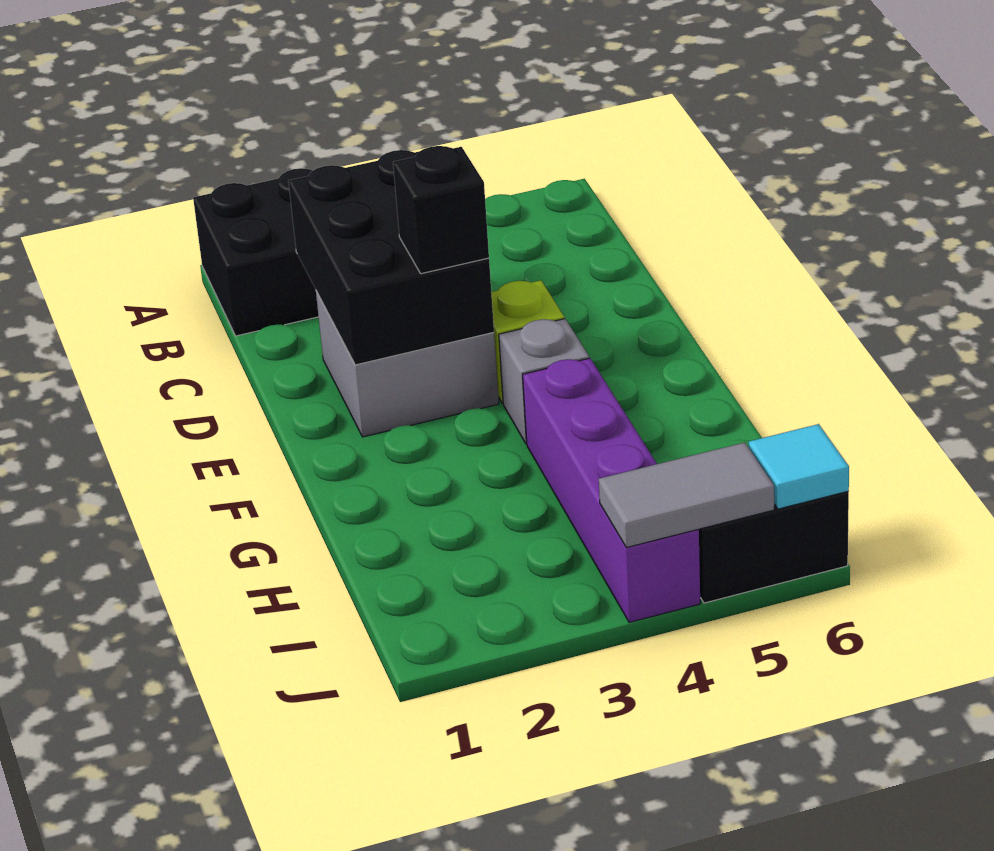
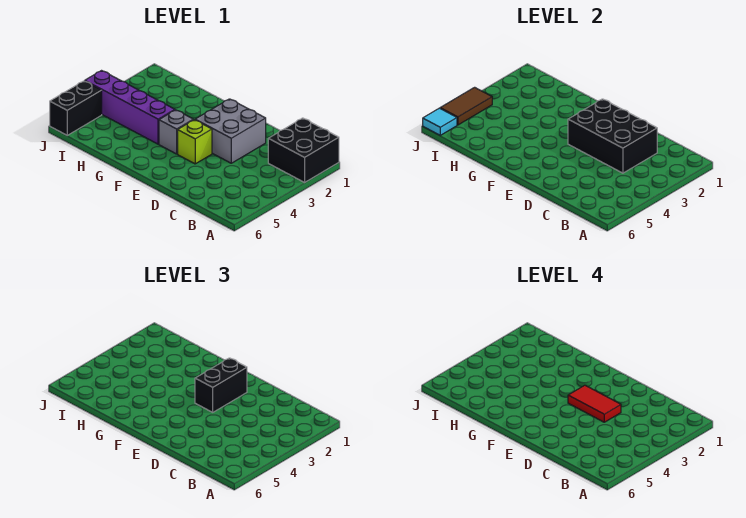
none -> red 1x2 tile [568,385,621,422]
black 1x1 brick [393,146,489,274] -> black 1x2 brick [195,358,247,412]
grey 1x2 tile [599,442,774,548] -> brown 1x2 tile [440,87,492,125]

